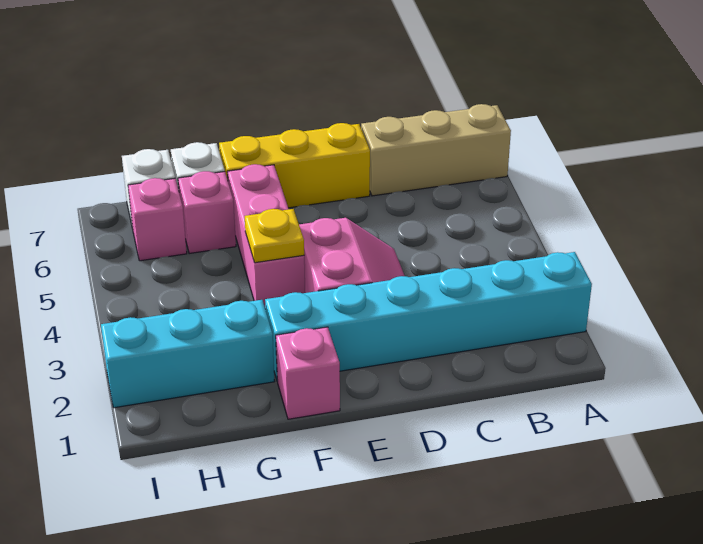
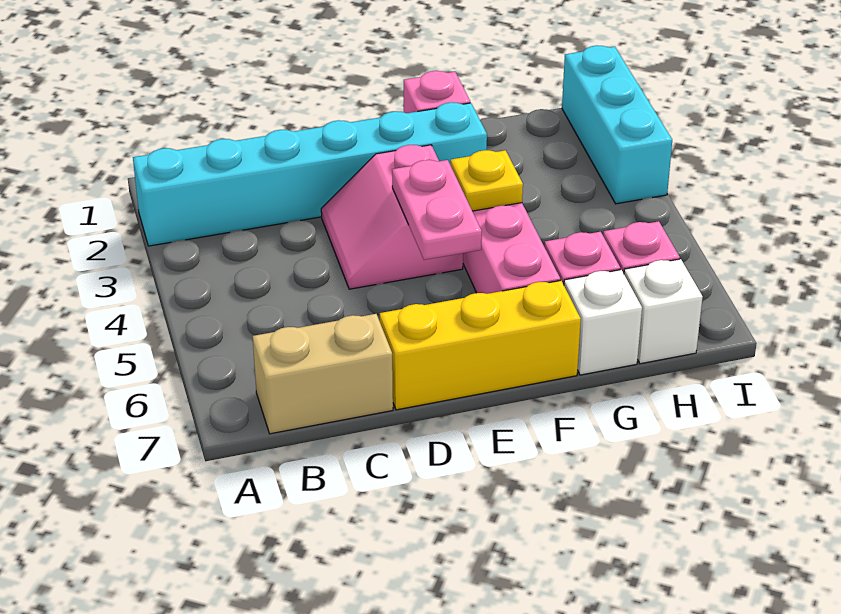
tan 1x3 brick [361,104,511,196] -> tan 1x2 brick [253,314,393,434]
none -> pink 1x2 plate [392,160,482,260]
cyan 1x3 brick [101,300,275,408] -> cyan 1x3 brick turned to [562,45,672,204]

